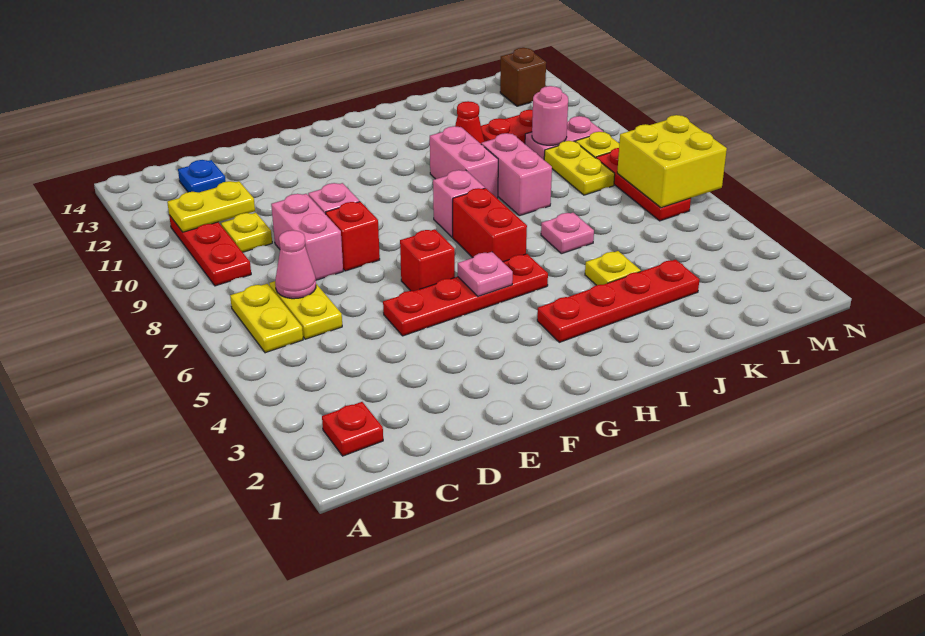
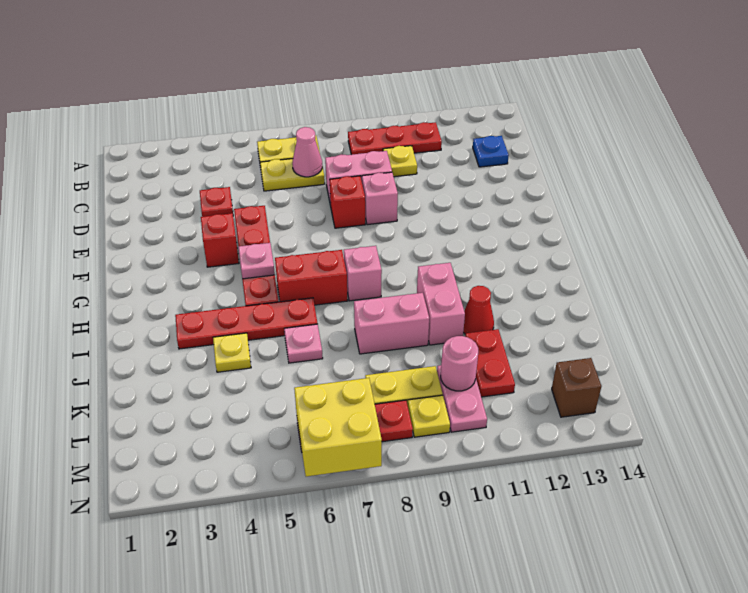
red 1x1 plate [322,402,383,456] -> red 1x1 plate moved to [200,187,233,217]
yellow 1x2 plate [167,181,255,232] -> none
red 1x1 brick [400,229,455,291] -> red 1x1 brick moved to [201,213,239,267]
red 1x4 plate [537,260,700,342] -> red 1x4 plate turned to [175,298,318,349]
pink 1x2 brick [429,126,498,198] -> pink 1x2 brick turned to [417,263,465,345]

